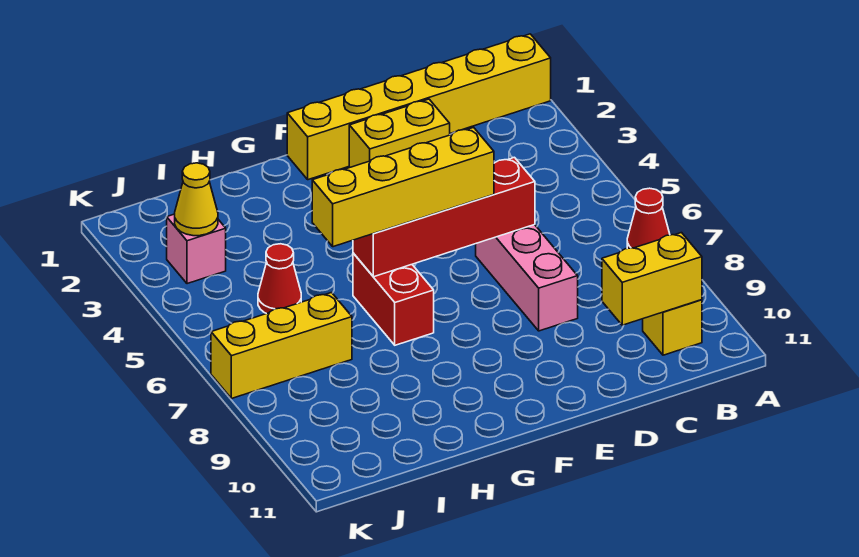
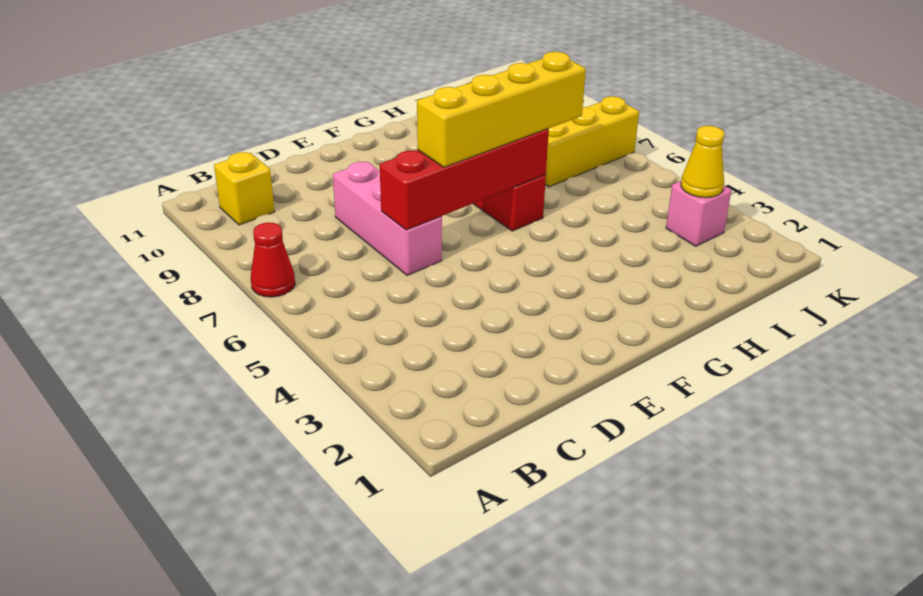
yellow 1x6 brick [287,34,551,180] -> none
yellow 1x2 brick [602,233,702,325] -> none
yellow 1x2 brick [349,99,450,168] -> none
red 1x1 cone [258,244,301,314] -> none

